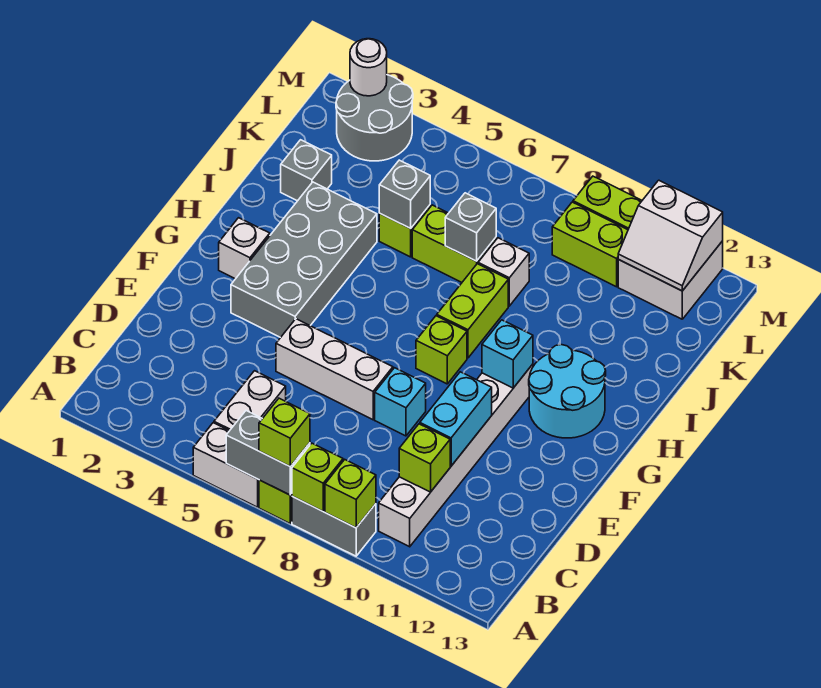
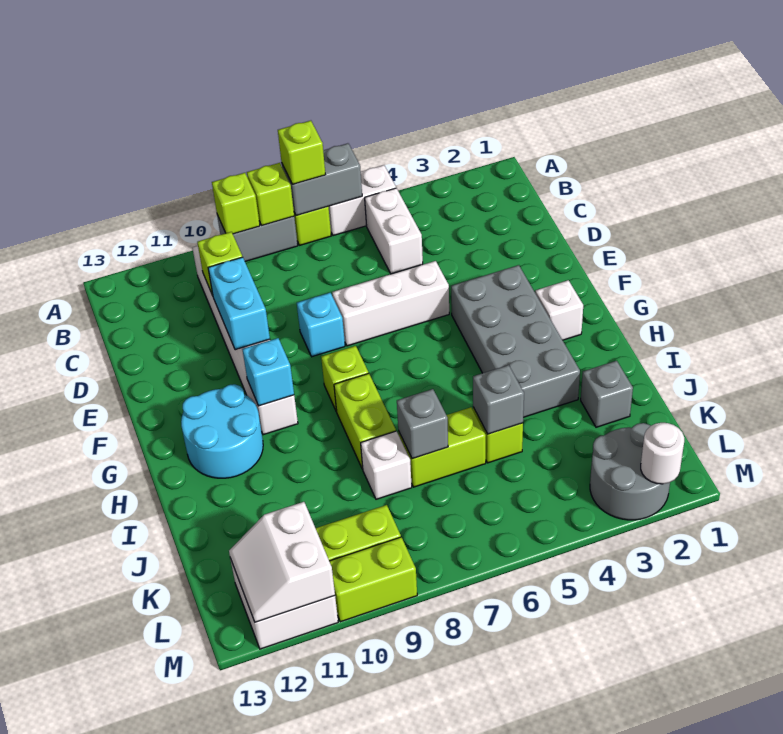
white 2x2 slope [618,180,723,291] -> white 2x2 slope turned to [229,502,335,622]

